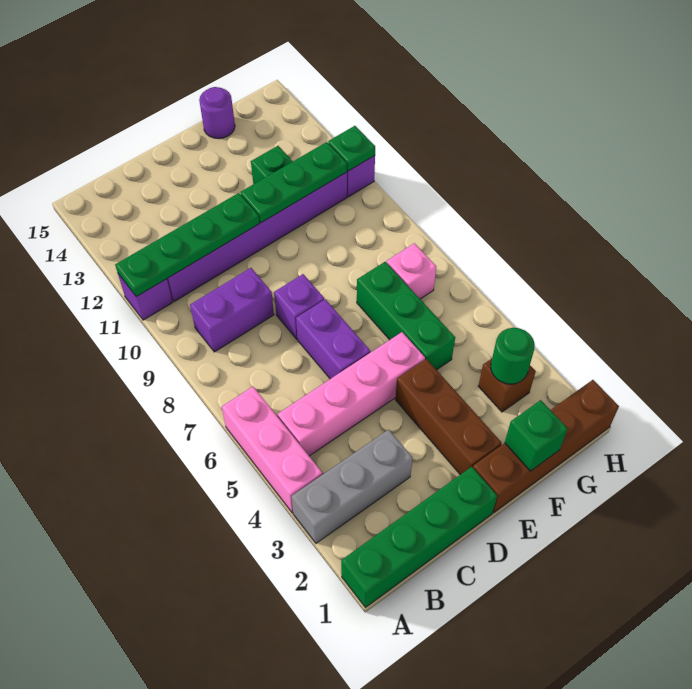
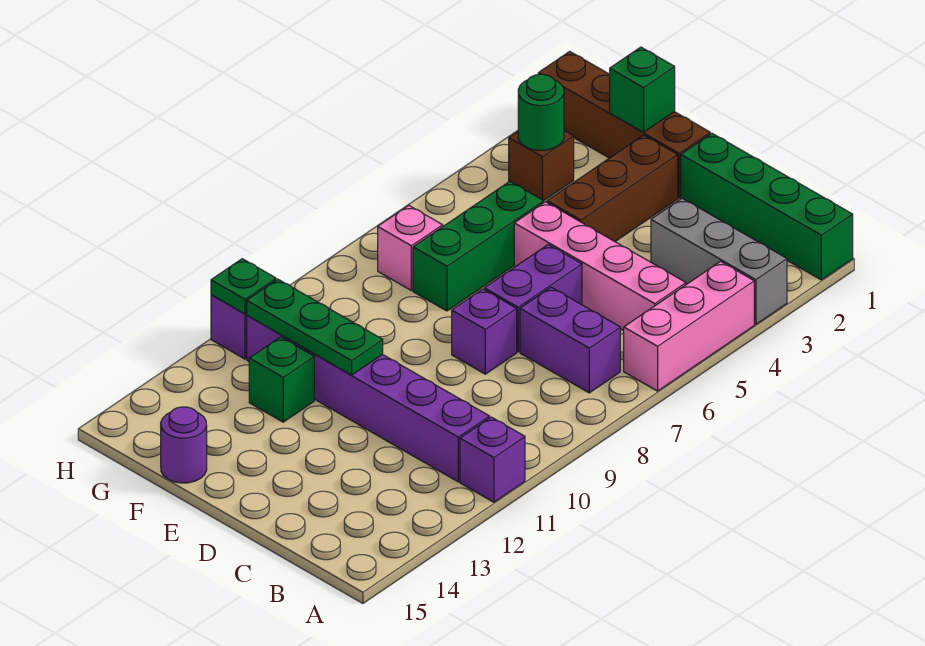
green 1x4 plate [115,193,259,297] -> none
purple 1x2 brick [190,268,274,352] -> purple 1x2 brick moved to [520,287,620,393]

